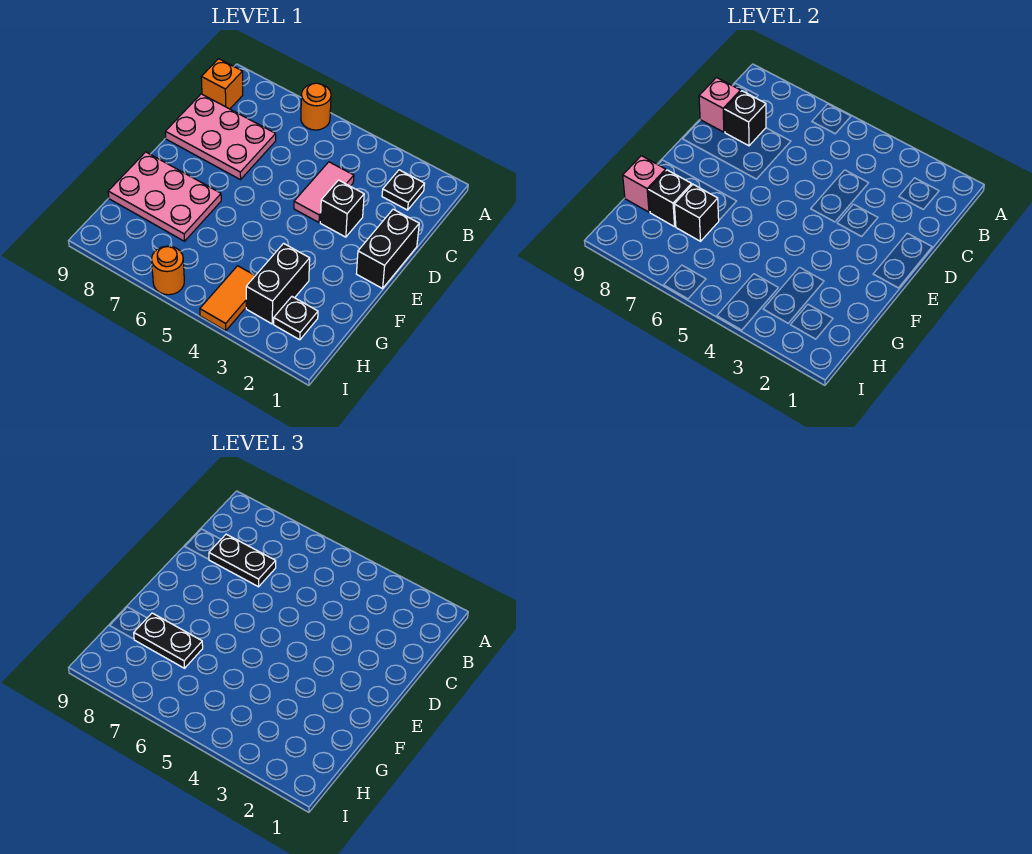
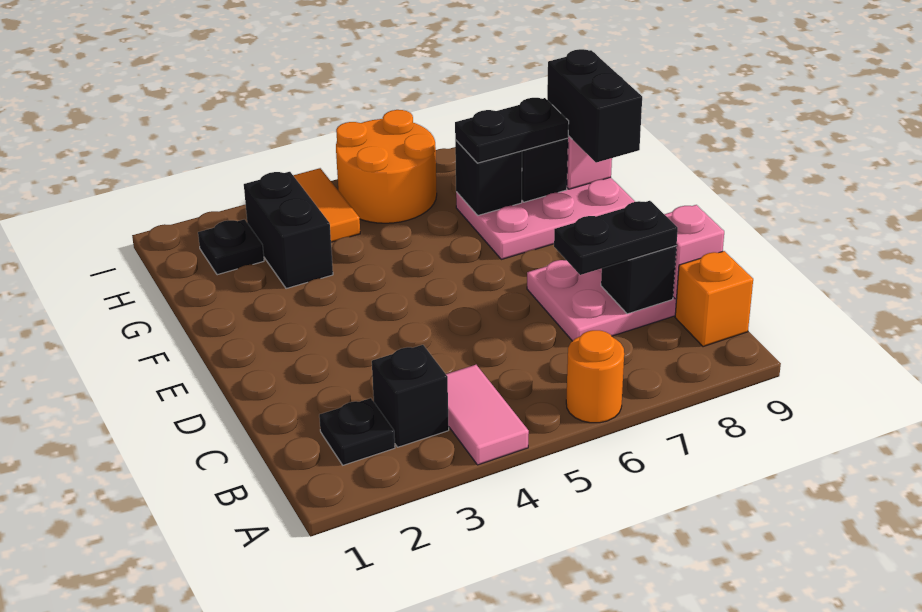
pink 1x2 tile [294,162,354,222] -> pink 1x2 tile moved to [446,365,529,465]
black 1x2 brick [356,209,419,288] -> black 1x2 brick moved to [547,49,642,163]
black 1x1 brick [320,180,364,237] -> black 1x1 brick moved to [372,345,449,447]
orange 1x1 round brick [152,246,184,295] -> orange 2x2 round brick [336,110,437,223]

